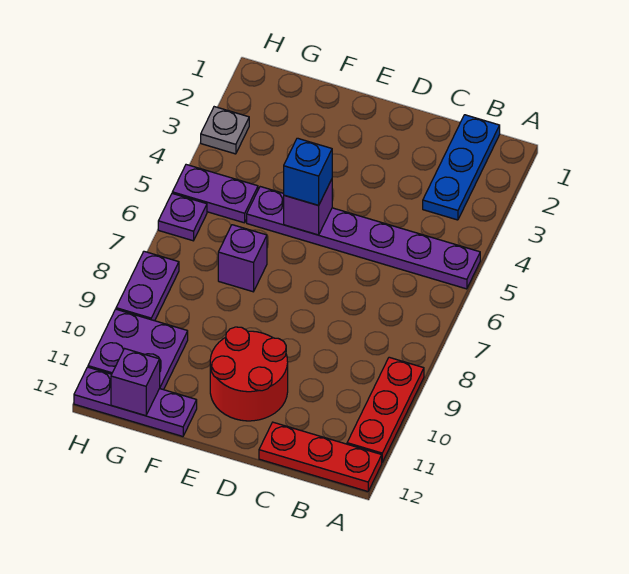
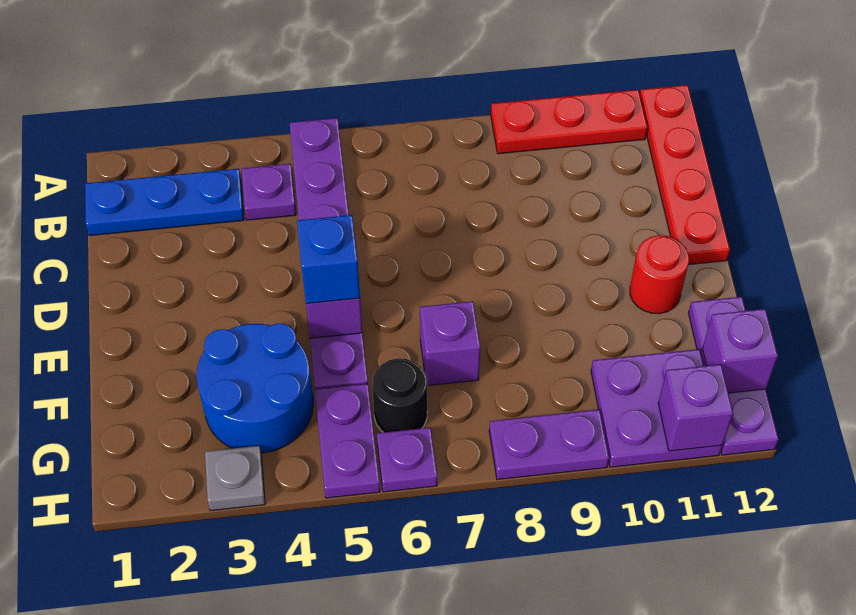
red 1x3 plate [259,422,382,491] -> red 1x4 plate [640,85,730,265]
none -> purple 1x1 plate [242,164,296,220]
red 2x2 round brick [210,327,288,421] -> red 1x1 round brick [630,235,689,314]
none -> blue 2x2 round brick [197,323,313,453]
none -> black 1x1 round brick [372,358,427,432]
none -> purple 1x1 brick [658,364,733,451]

